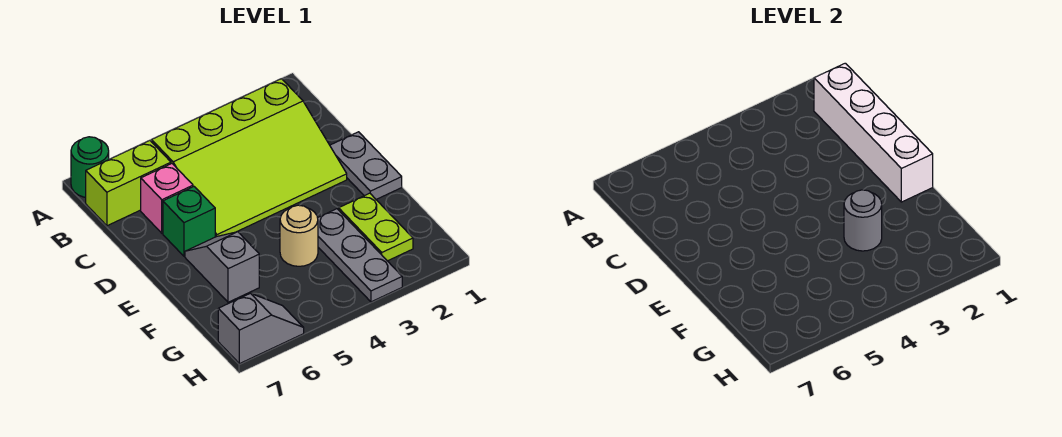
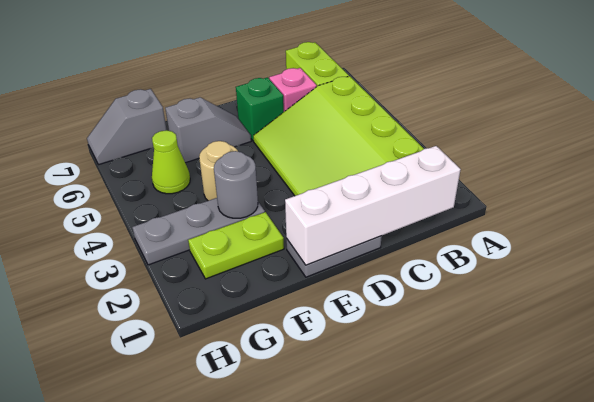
green 1x1 round brick [71,137,109,197] -> none
none -> lime 1x1 cone [152,130,190,194]
grey 1x2 slope [218,293,304,364] -> grey 1x2 slope turned to [87,89,167,165]

